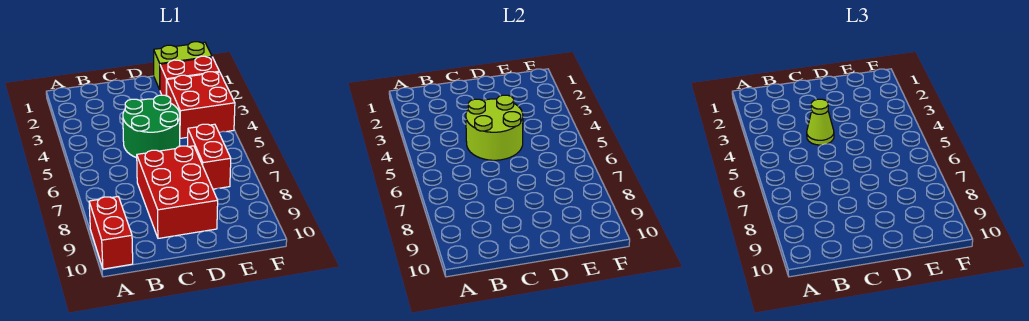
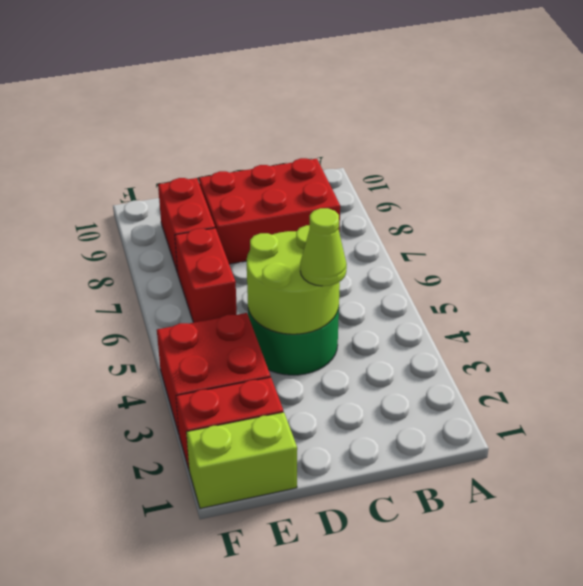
red 1x2 brick [89,197,133,269] -> red 1x2 brick moved to [158,178,215,273]
red 2x3 brick [137,146,218,238] -> red 2x3 brick turned to [199,158,340,264]

